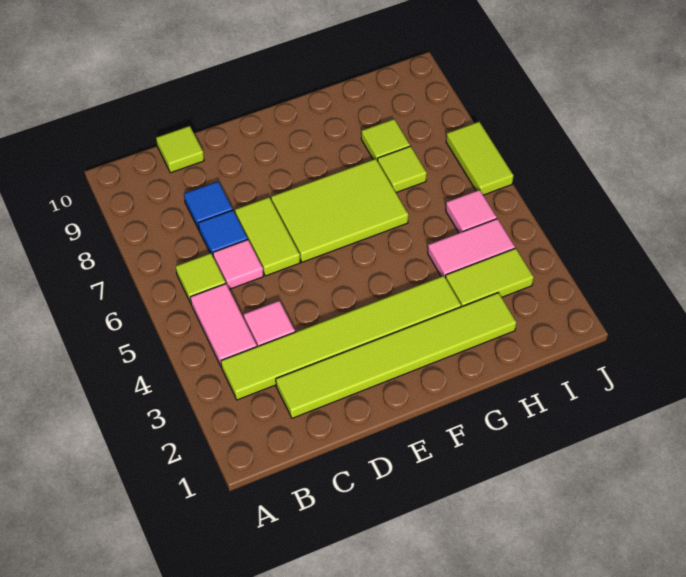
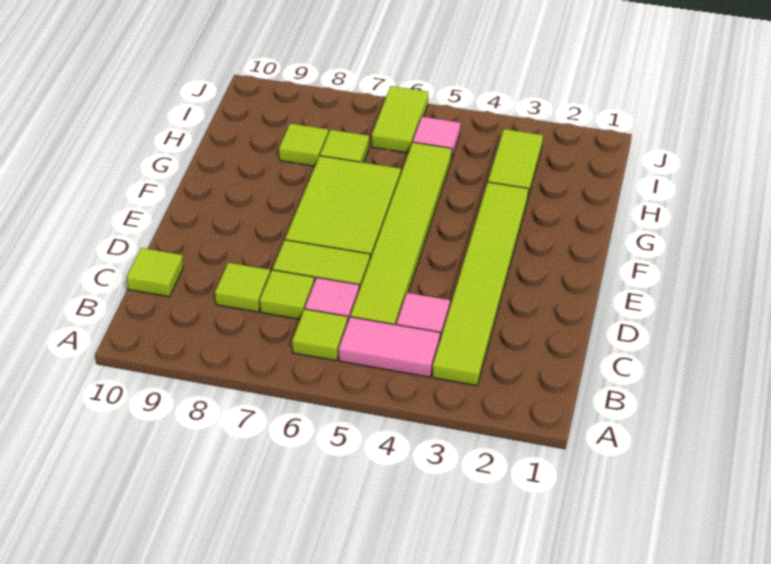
lime 1x6 tile [276,293,516,418] -> lime 1x6 tile moved to [351,142,452,325]
blue 1x1 tile [198,210,248,255] -> lime 1x1 tile [260,270,315,319]
blue 1x1 tile [184,182,232,230] -> lime 1x1 tile [215,263,270,312]
pink 1x2 tile [428,219,515,278] -> none
lime 1x2 tile [446,122,513,195] -> lime 1x2 tile turned to [372,86,428,153]

